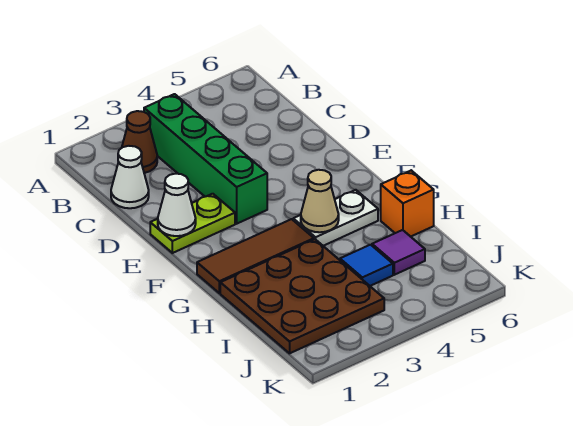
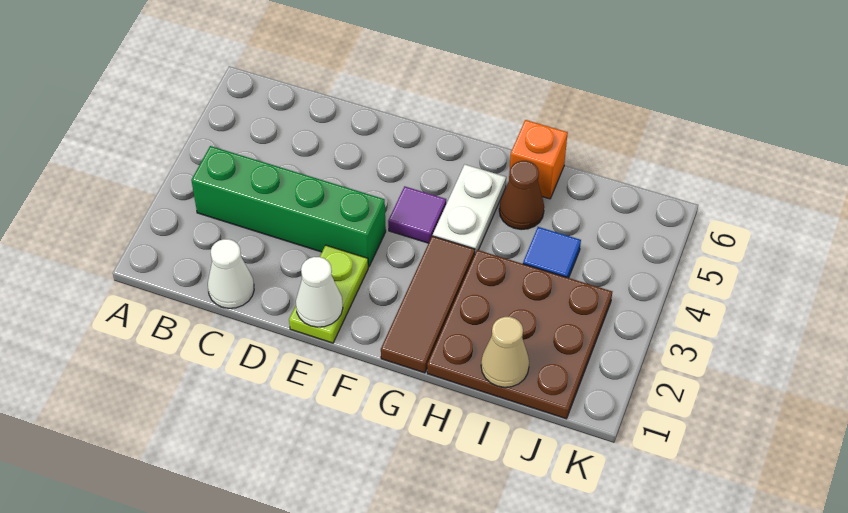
brown 1x1 cone [122,111,157,173] -> brown 1x1 cone moved to [499,161,544,230]
tan 1x1 cone [301,170,339,232] -> tan 1x1 cone moved to [481,317,529,387]
purple 1x1 tile [372,230,425,275] -> purple 1x1 tile moved to [388,186,446,243]

